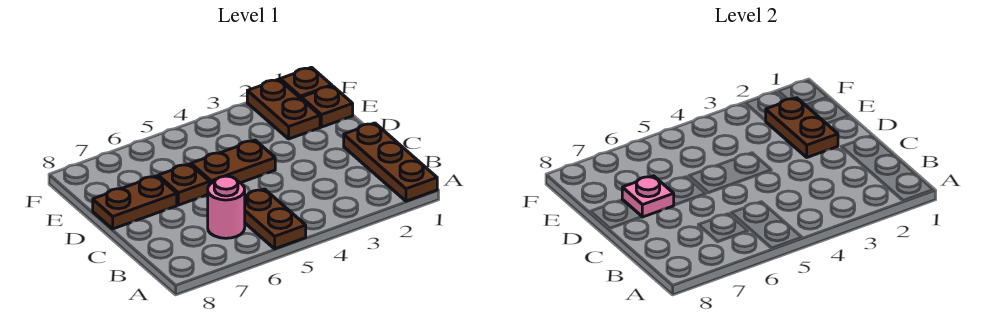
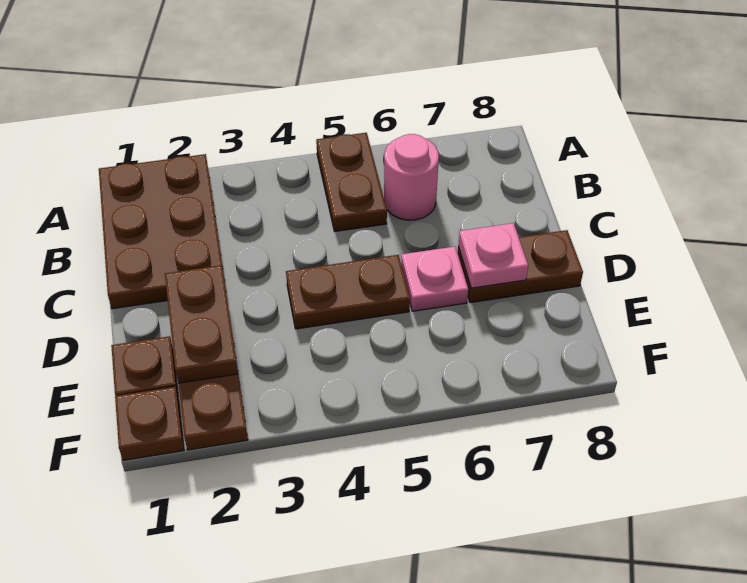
brown 1x3 plate [344,123,437,201] -> brown 2x3 plate [99,154,222,309]
brown 1x1 plate [158,164,210,205] -> pink 1x1 plate [401,247,468,311]

